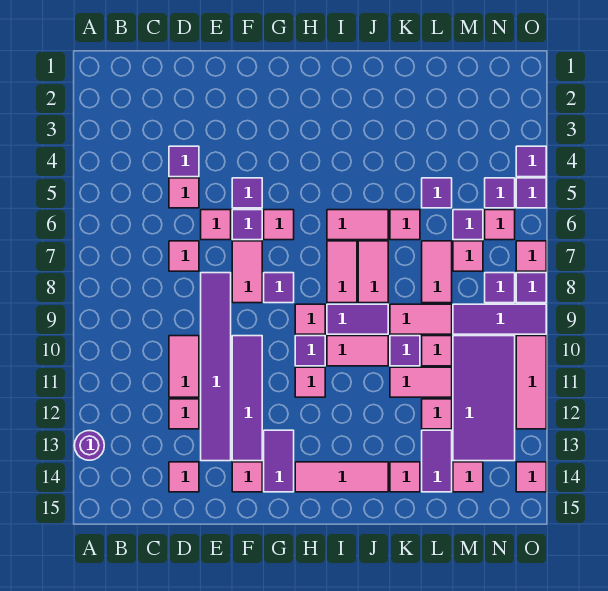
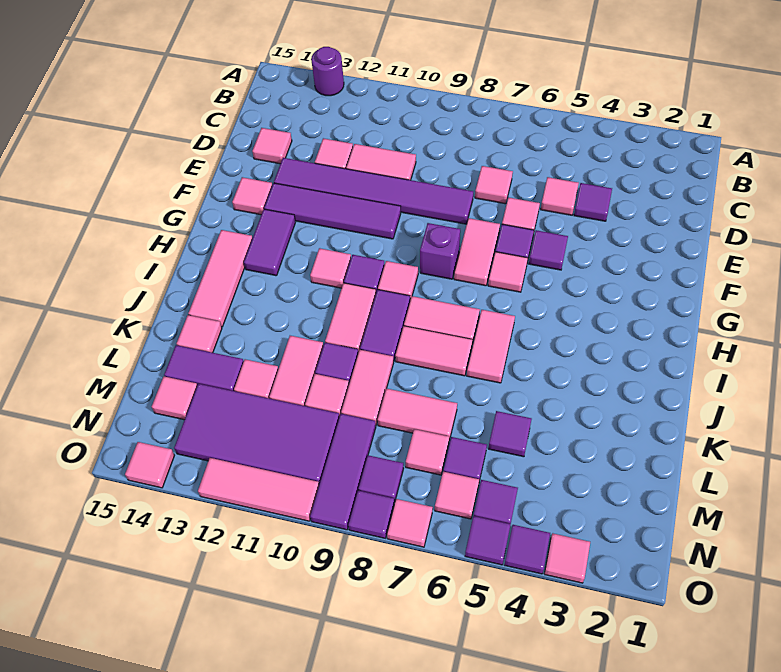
pink 1x2 tile [232,241,262,303] -> pink 1x2 tile turned to [454,218,500,286]
purple 1x1 tile [264,273,294,303] -> purple 1x1 brick [420,223,460,279]
purple 1x2 tile [264,430,294,492] -> purple 1x2 tile turned to [244,209,296,276]
pink 1x1 tile [390,210,420,240] -> pink 1x1 tile moved to [544,533,590,583]

